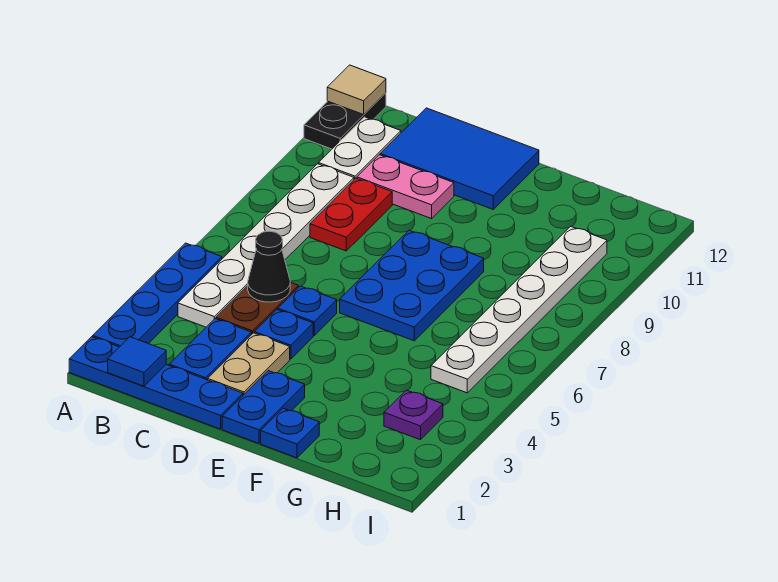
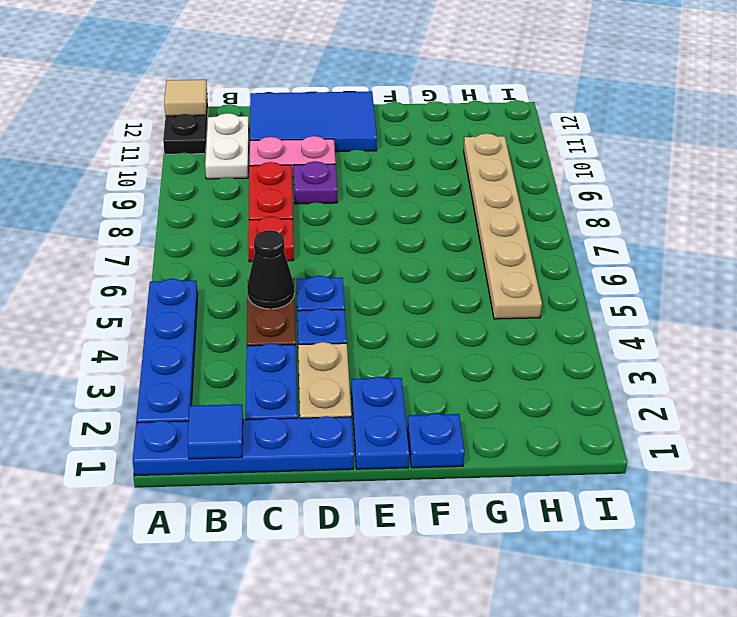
white 1x6 plate [178,164,354,327] -> none
none -> red 1x1 plate [248,217,294,262]
blue 2x3 plate [340,230,484,341] -> none
purple 1x1 plate [384,390,443,440] -> purple 1x1 plate moved to [294,161,337,204]
white 1x6 plate [431,227,607,393] -> tan 1x6 plate [464,133,542,319]

